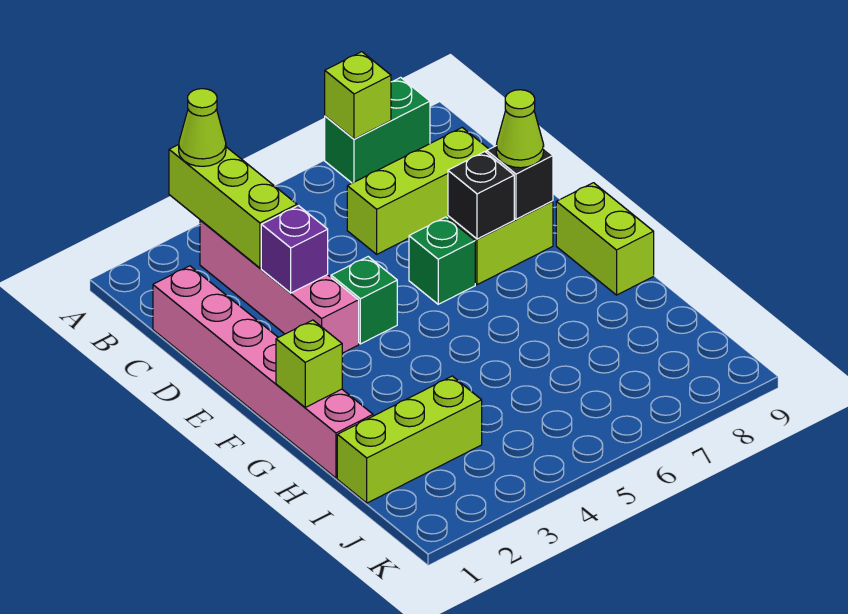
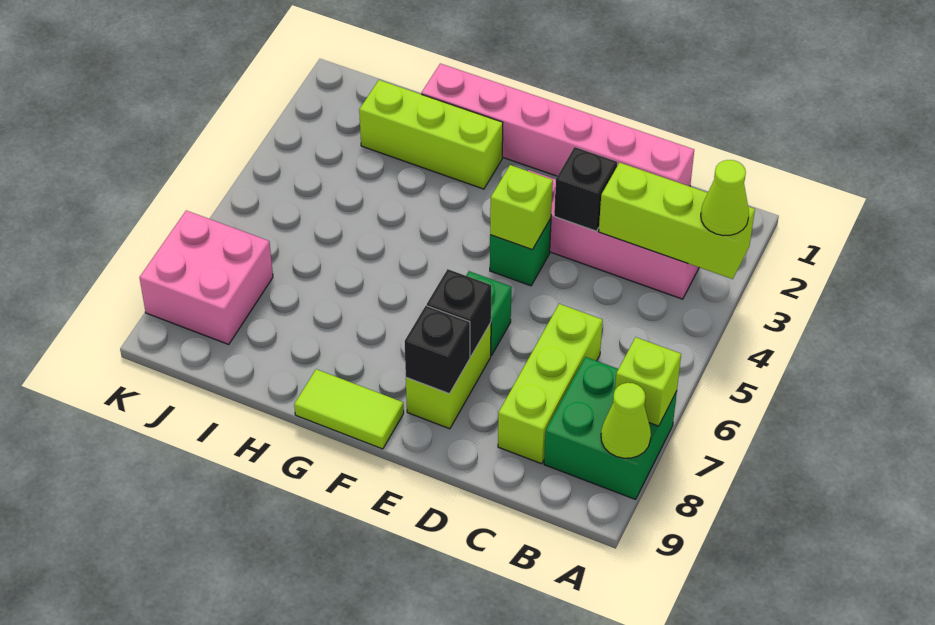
green 1x2 brick [325,77,430,183] -> green 2x2 brick [544,357,677,499]
purple 1x1 brick [261,206,328,293] -> black 1x1 brick [554,147,617,231]
lime 1x1 cone [496,90,544,168] -> lime 1x1 cone moved to [601,383,651,458]
lime 1x2 brick [556,183,654,295] -> lime 1x2 tile [294,369,404,449]
lime 1x1 brick [276,320,342,407] -> lime 1x1 brick moved to [490,165,553,250]
lime 1x3 brick [337,376,482,503] -> lime 1x3 brick turned to [359,80,503,189]
none -> pink 2x2 brick [139,211,273,344]

